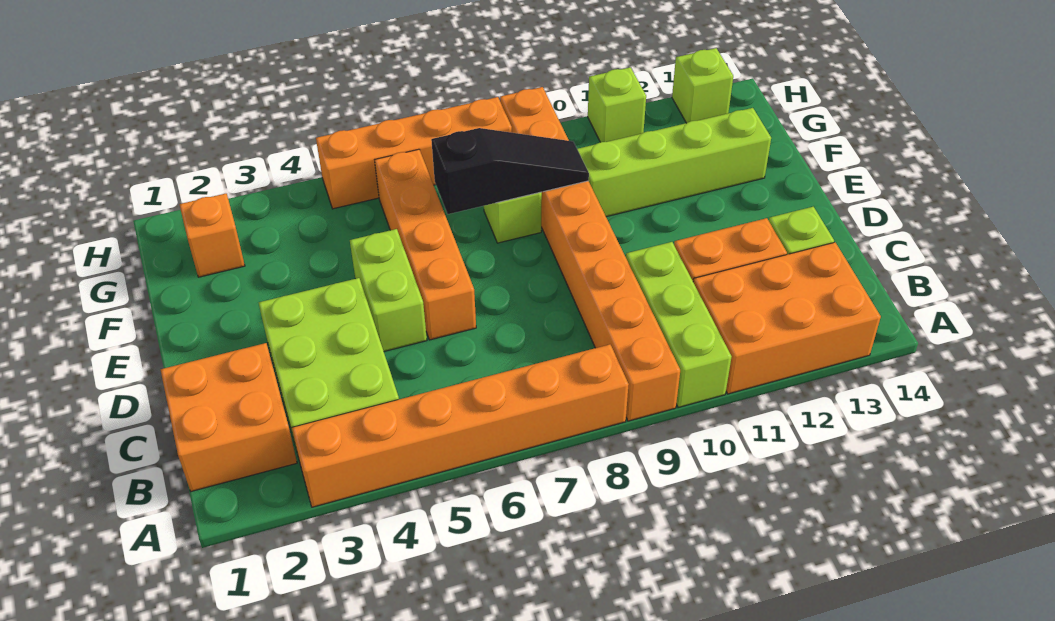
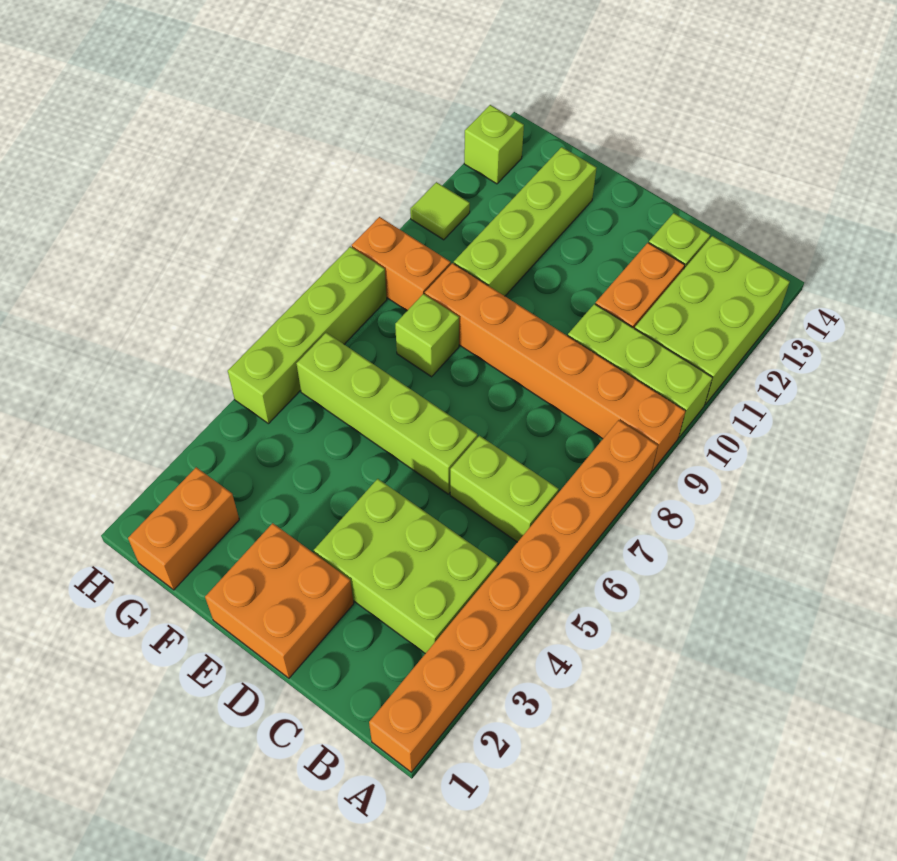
orange 1x6 brick [292,344,629,507] -> orange 1x8 brick [369,420,658,772]
orange 2x3 brick [693,242,881,394] -> lime 2x3 brick [635,236,790,405]
orange 2x2 brick [161,343,297,491] -> orange 2x2 brick moved to [205,523,354,678]
lime 1x2 brick [350,229,427,351] -> lime 1x2 brick moved to [450,436,559,542]
orange 1x4 brick [375,149,476,340] -> lime 1x4 brick [296,333,477,494]
black 1x3 slope [431,128,589,214] -> none
orange 1x1 brick [179,194,245,277] -> orange 1x2 brick [128,467,239,590]
orange 1x4 brick [316,97,512,209] -> lime 1x4 brick [228,247,387,424]
lime 1x1 brick [588,67,646,142] -> lime 1x1 tile [410,182,470,240]

